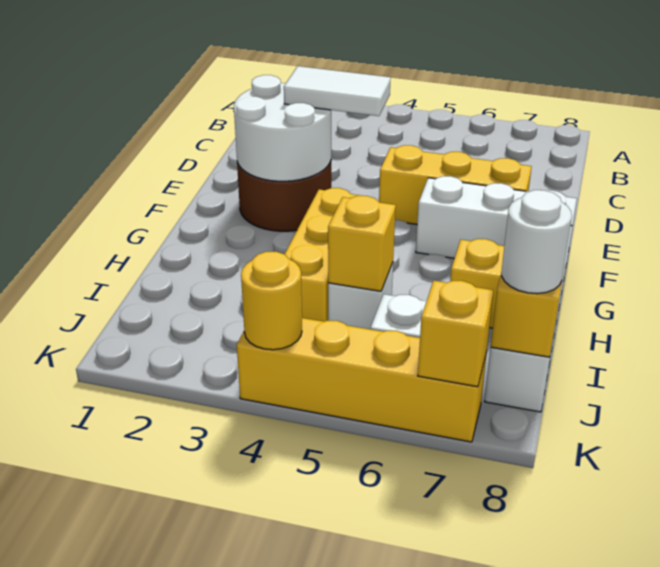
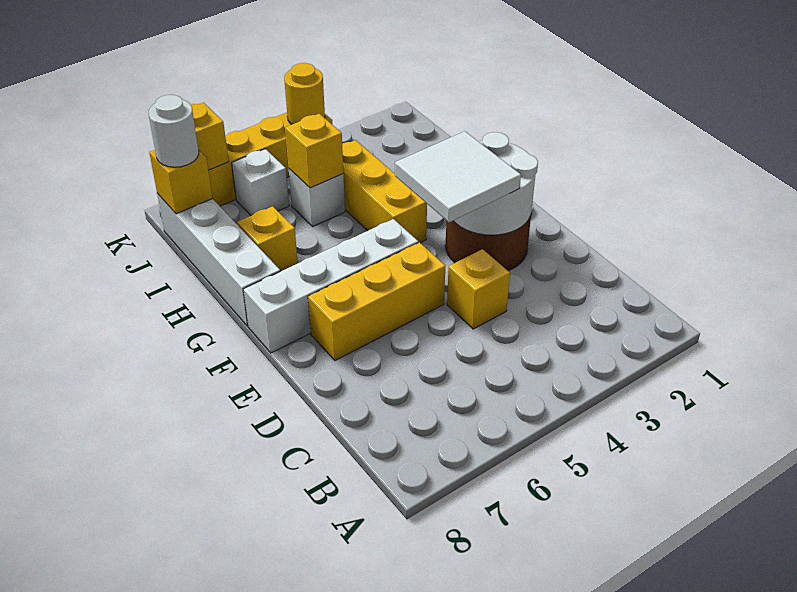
none -> yellow 1x1 brick [447,249,510,329]
white 1x2 tile [284,66,391,116] -> white 2x2 tile [395,131,521,222]
white 1x3 brick [416,176,577,258] -> white 1x4 brick [243,219,418,353]

